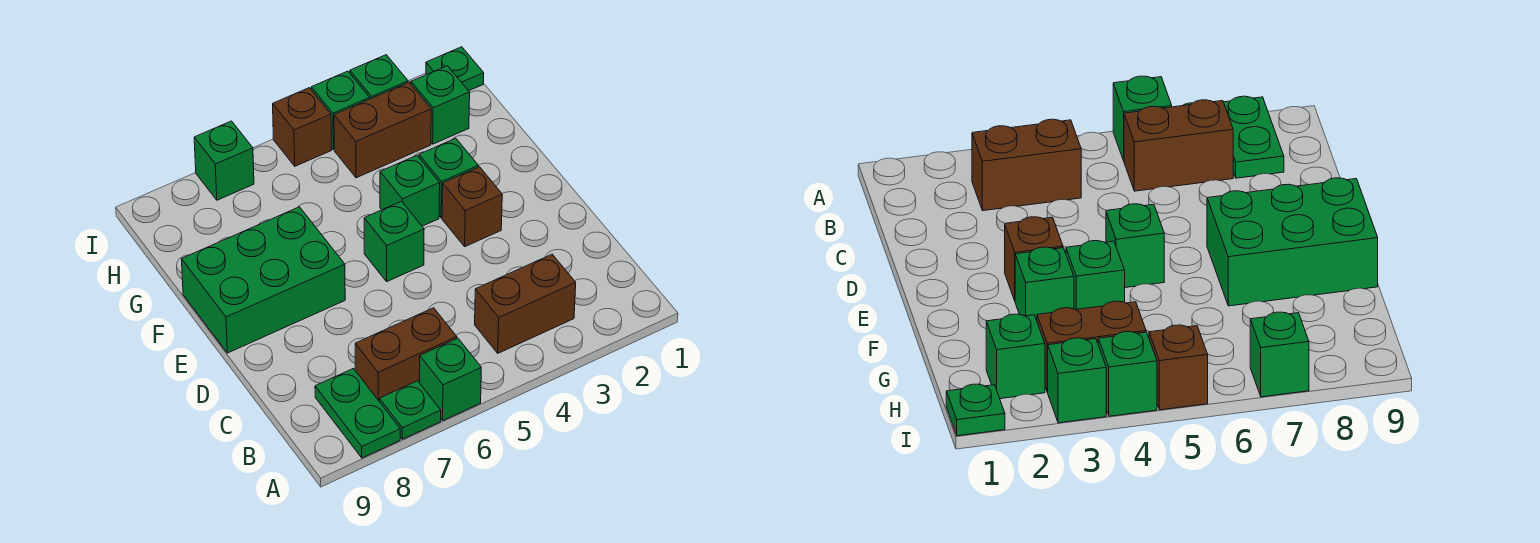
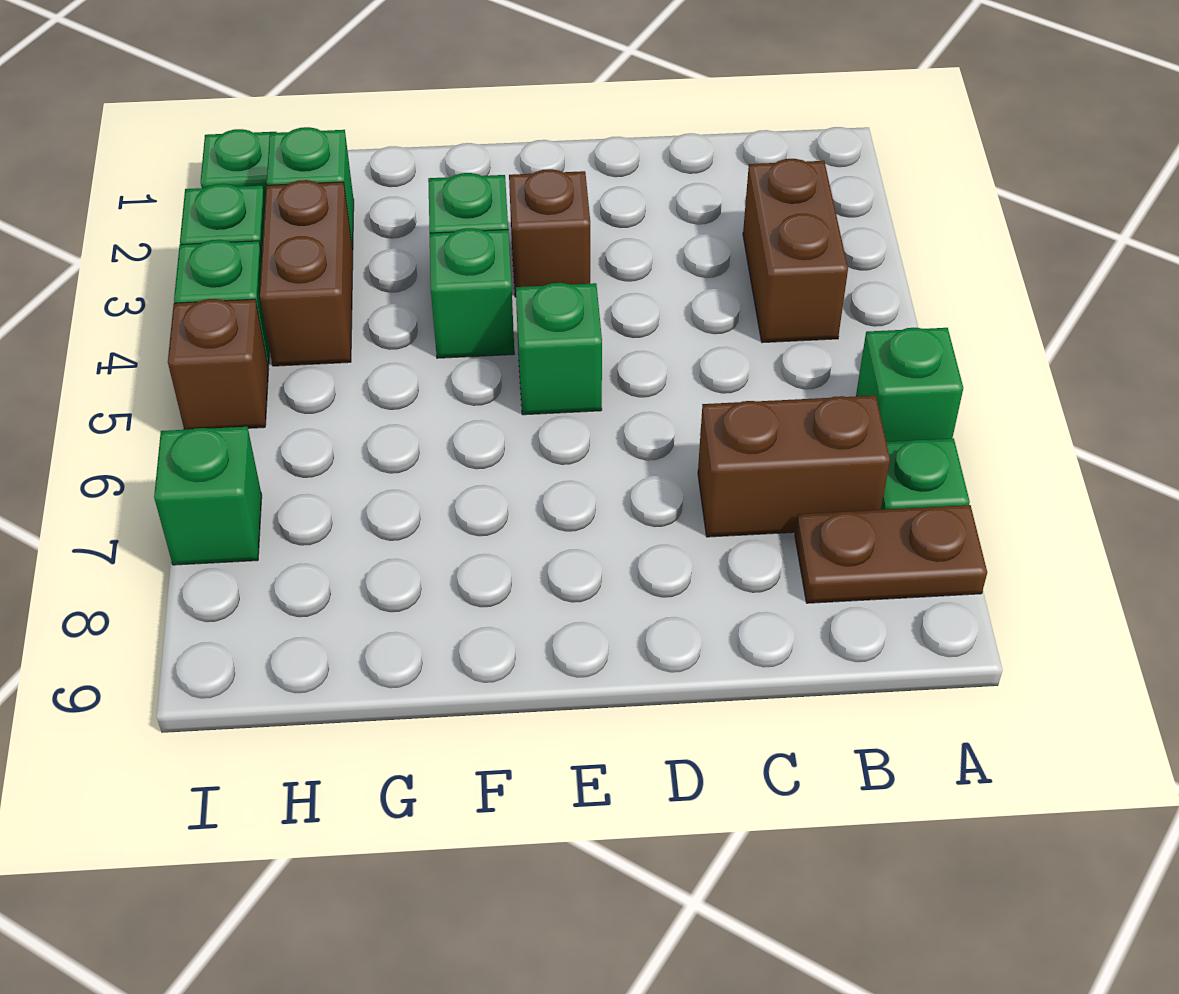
green 1x2 plate [315,369,400,458] -> brown 1x2 plate [795,505,987,603]
brown 1x2 brick [355,308,457,401] -> brown 1x2 brick turned to [698,396,890,537]
green 2x3 brick [182,207,345,353] -> none

